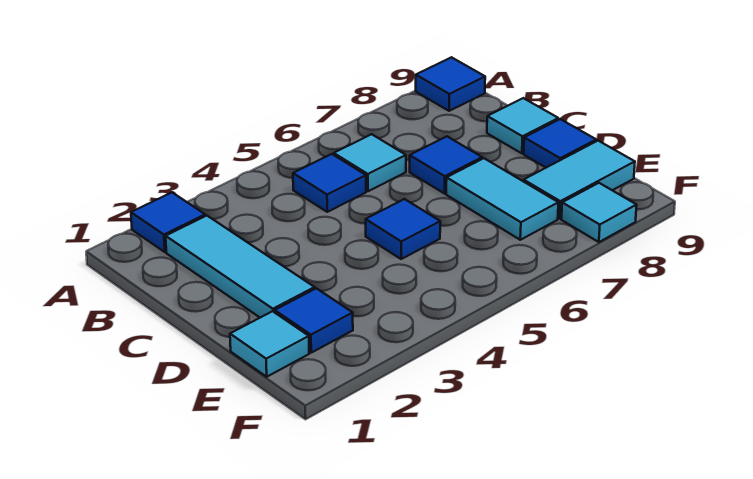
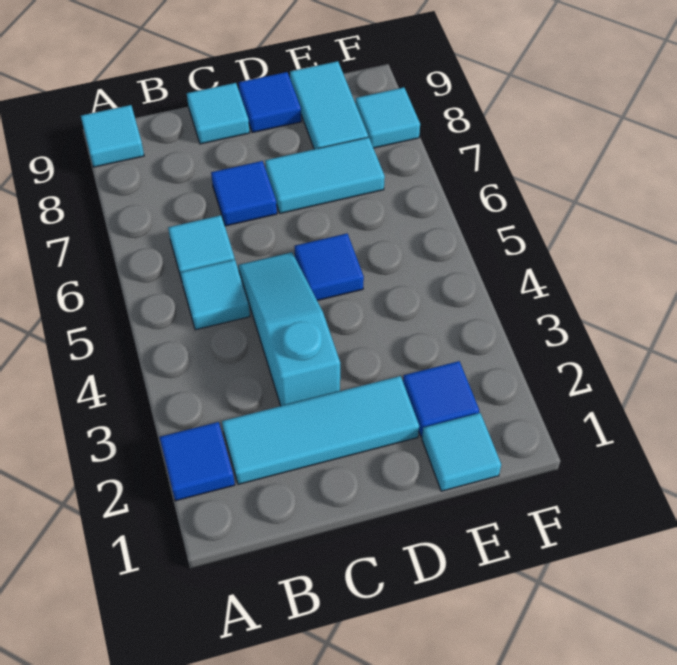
blue 1x1 tile [416,57,485,111] -> cyan 1x1 tile [81,105,144,167]
blue 1x1 tile [293,154,366,212] -> cyan 1x1 tile [181,260,250,330]
none -> cyan 1x3 slope [239,252,340,406]

